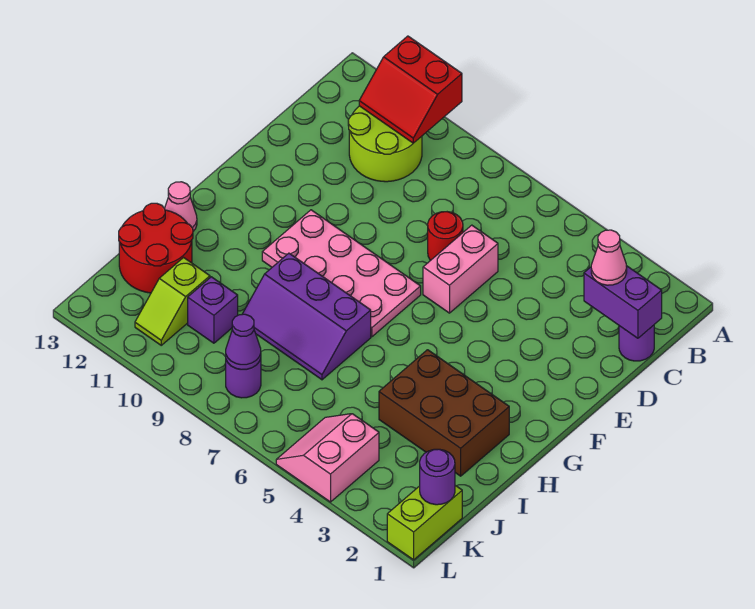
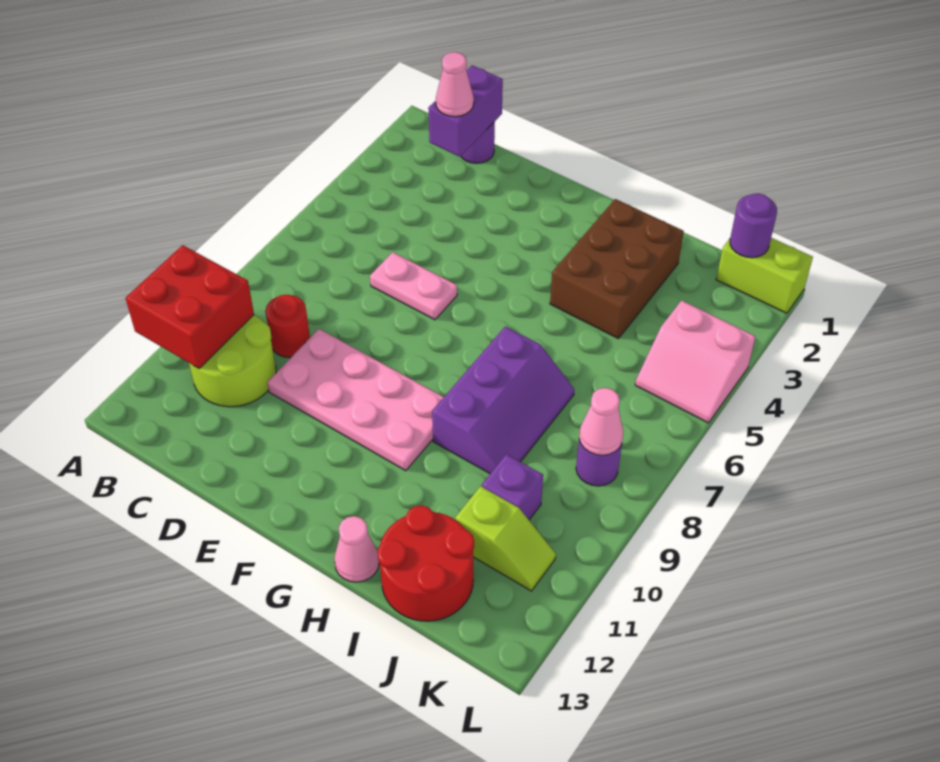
red 2x2 slope [359,36,462,143] -> red 2x2 brick [125,245,254,369]
pink 1x2 brick [423,225,498,313] -> pink 1x2 plate [370,252,457,320]
red 1x1 round brick [428,212,463,261] -> red 1x1 round brick moved to [265,295,310,358]
pink 2x4 plate [262,210,421,337] -> pink 2x4 plate turned to [267,329,444,471]
purple 1x1 cone [226,314,261,370] -> pink 1x1 cone [579,388,623,455]

